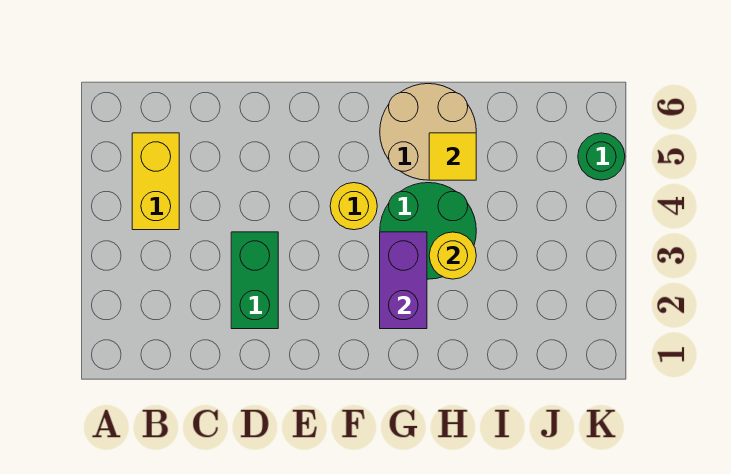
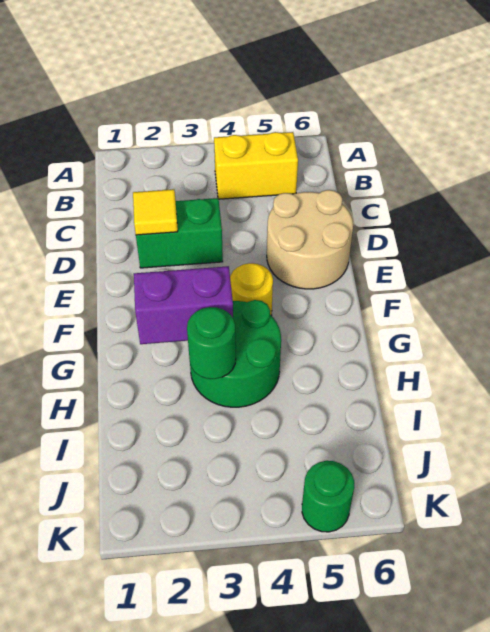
tan 2x2 round brick [380,84,476,180] -> tan 2x2 round brick moved to [267,190,353,289]
yellow 1x1 round brick [429,232,476,279] -> green 1x1 round brick [187,307,236,379]
yellow 1x1 tile [429,133,476,180] -> yellow 1x1 tile moved to [133,189,178,235]

